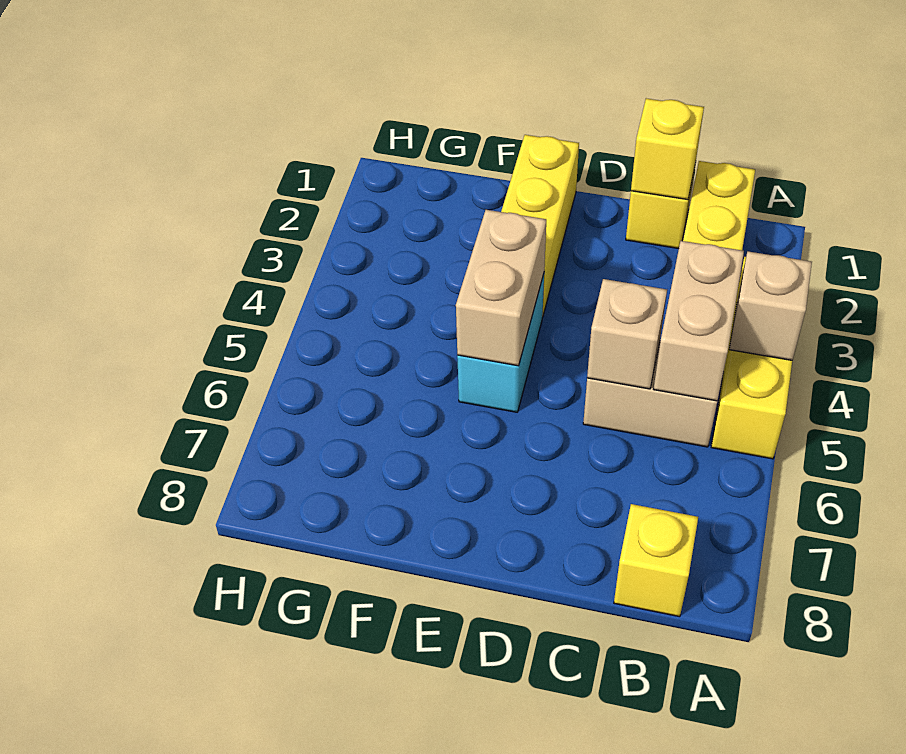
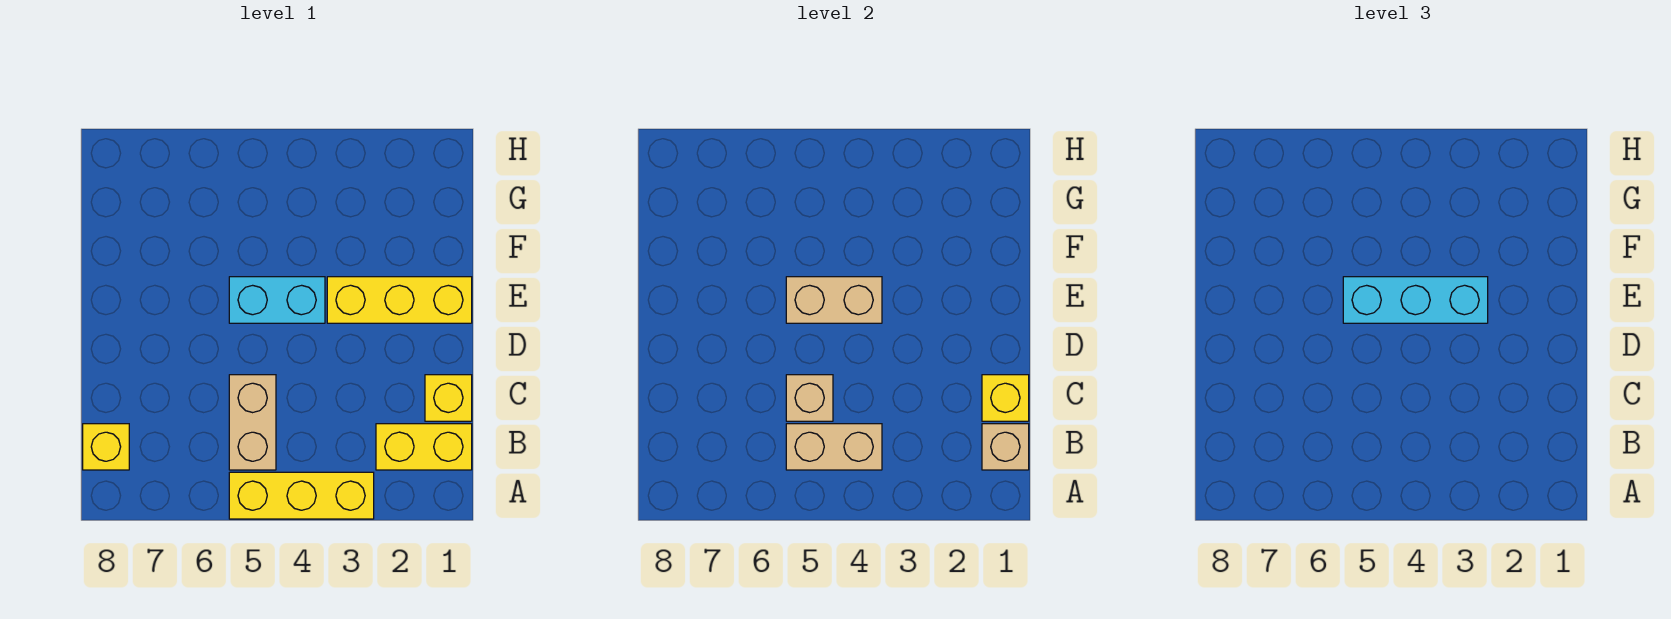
tan 1x1 brick [729,252,812,360] -> tan 1x1 brick moved to [982,424,1029,470]
none -> cyan 1x3 brick [1343,277,1488,323]

